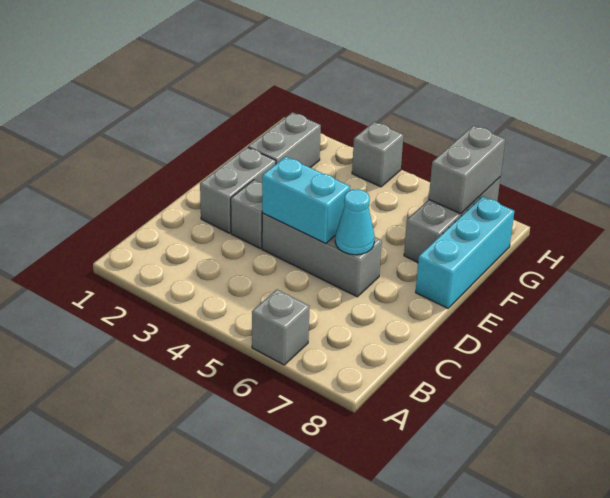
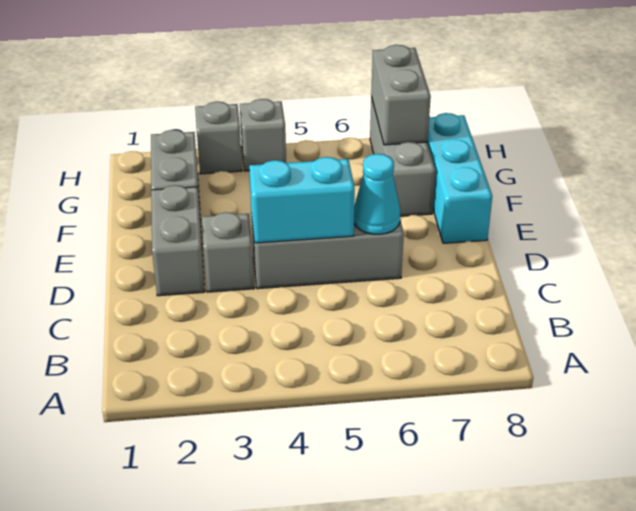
grey 1x1 brick [252,290,310,365] -> grey 1x1 brick moved to [195,101,242,174]

